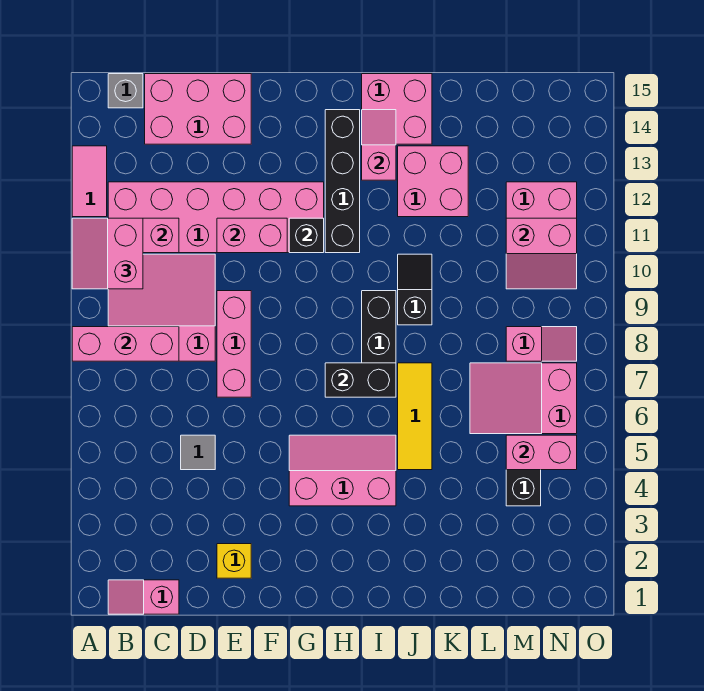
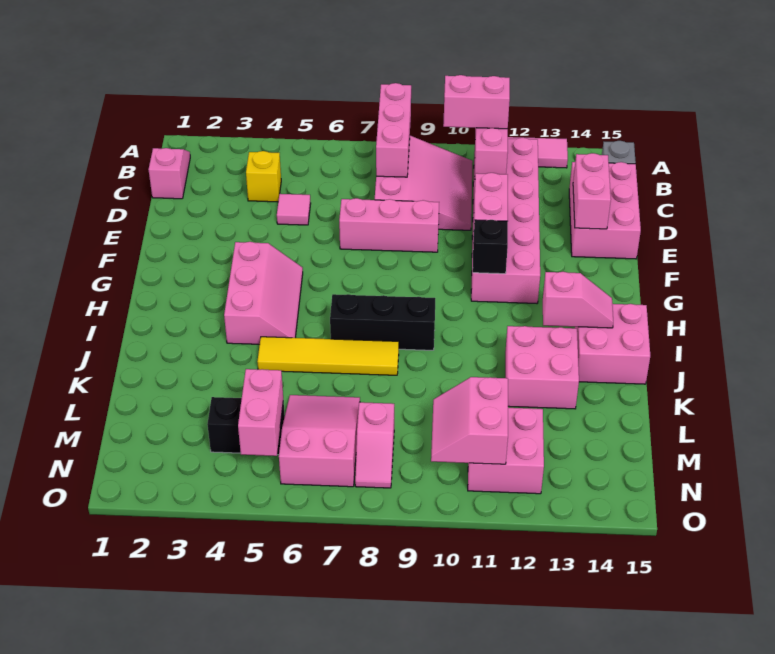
grey 1x1 tile [181,435,215,470] -> pink 1x1 tile [277,194,311,225]
none -> pink 1x2 brick [573,153,611,229]
yellow 1x1 brick [217,544,251,578] -> yellow 1x1 brick moved to [246,151,281,202]
black 1x2 brick [325,363,396,397] -> none
black 1x4 brick [325,110,360,253] -> none
yellow 1x3 tile [398,363,432,470] -> yellow 1x4 tile [257,337,399,375]
black 1x2 slope [398,254,432,325] -> none

